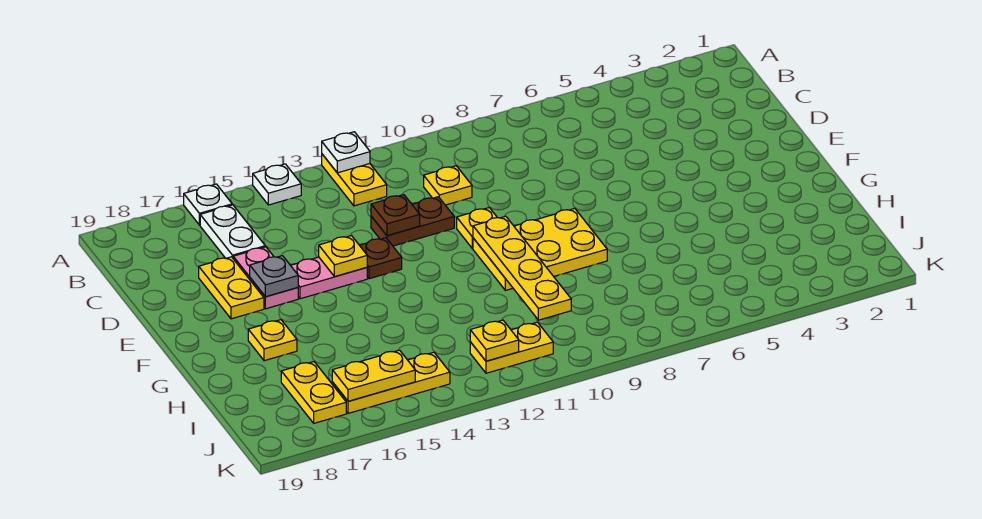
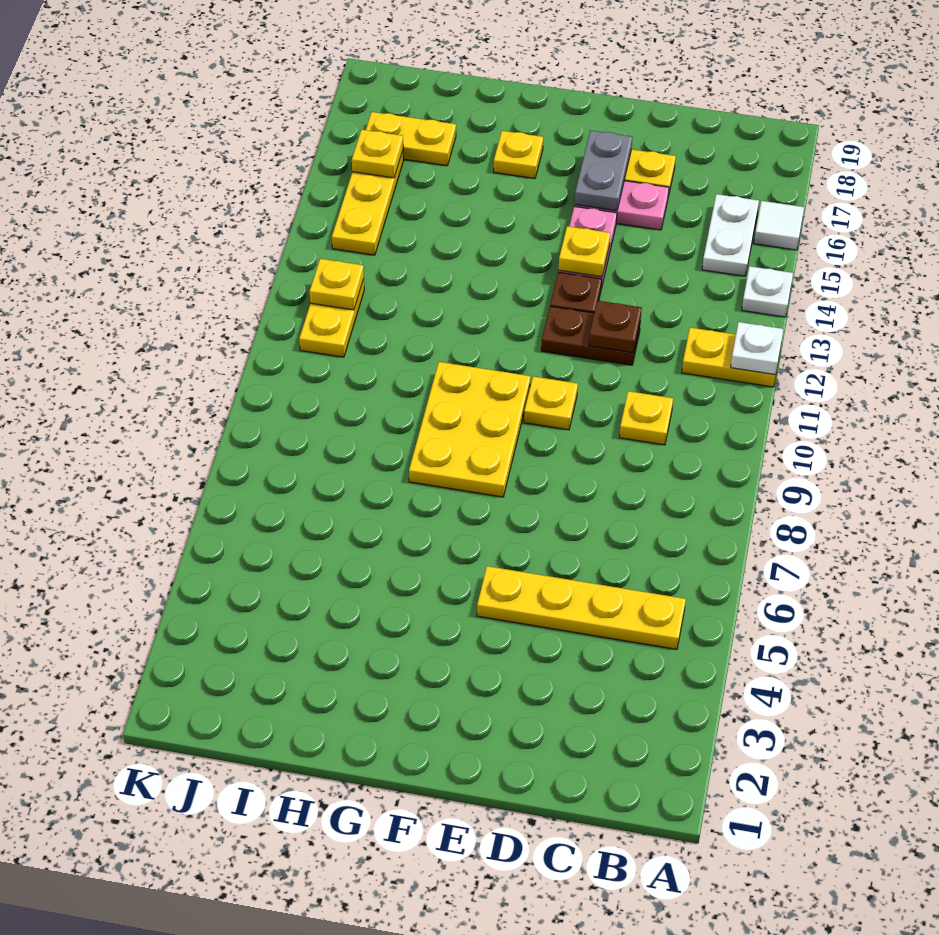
white 1x1 plate [184,184,232,225] -> white 1x1 tile [754,201,804,250]
white 1x2 plate [200,205,265,258] -> white 1x2 plate turned to [702,194,759,276]
brown 1x2 plate [371,197,454,246] -> brown 1x2 plate turned to [541,306,640,365]
grey 1x1 plate [250,256,298,297] -> grey 1x2 plate [575,131,632,211]
yellow 1x4 plate [473,216,571,320] -> yellow 1x4 plate moved to [477,566,686,649]
yellow 1x2 plate [332,350,415,401] -> yellow 1x1 plate [352,130,403,178]

